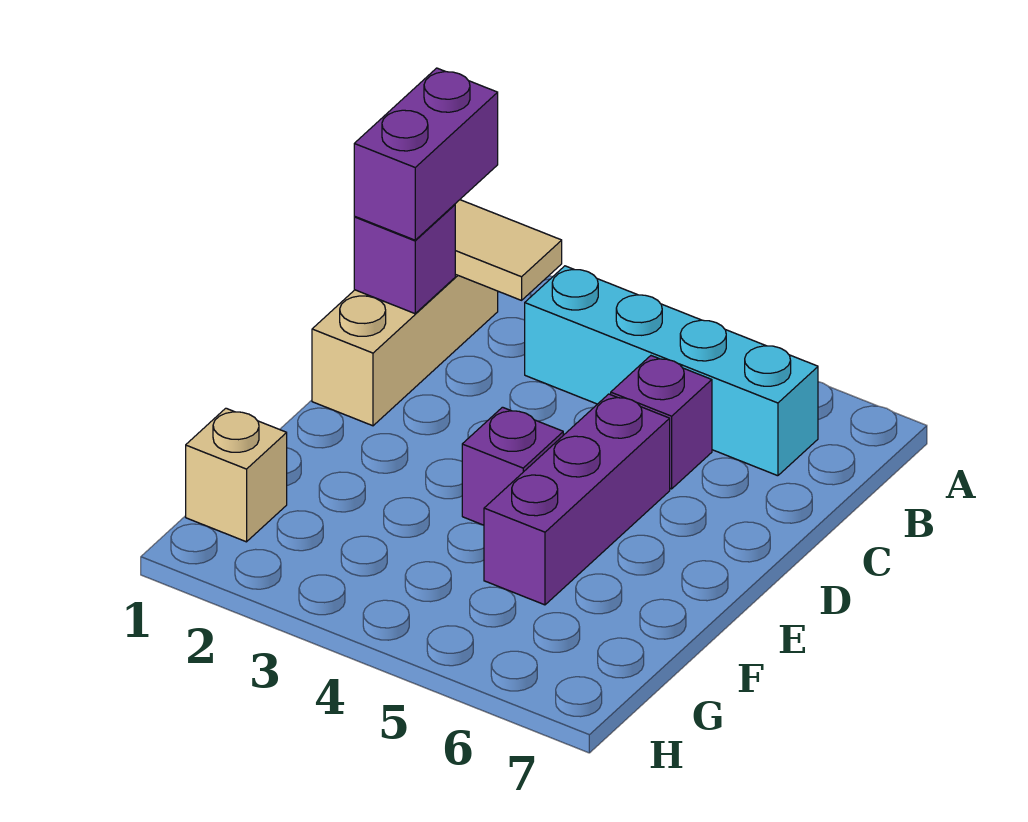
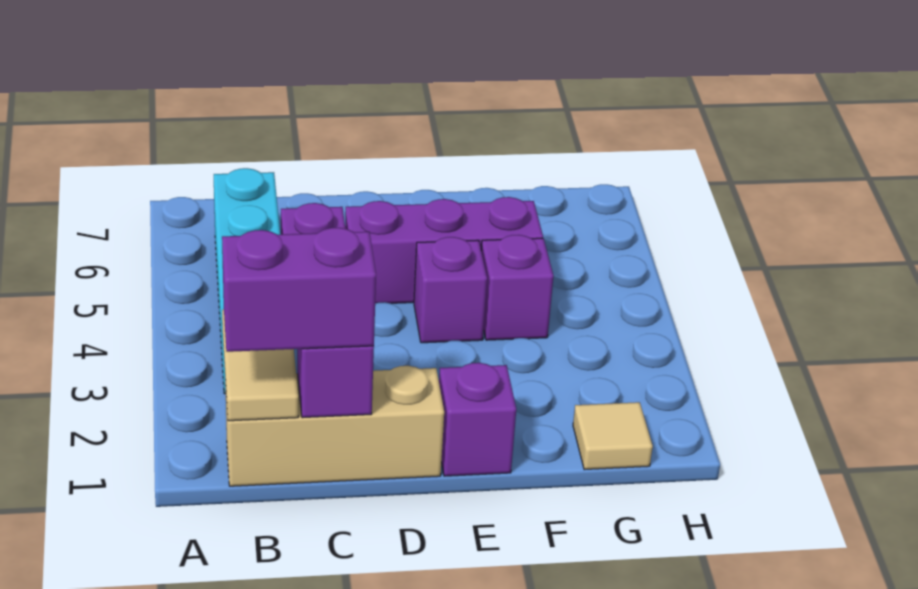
none -> purple 1x1 brick [439,363,516,476]
none -> purple 1x1 brick [481,235,553,340]
tan 1x1 brick [186,408,287,542] -> tan 1x1 tile [573,402,653,470]

